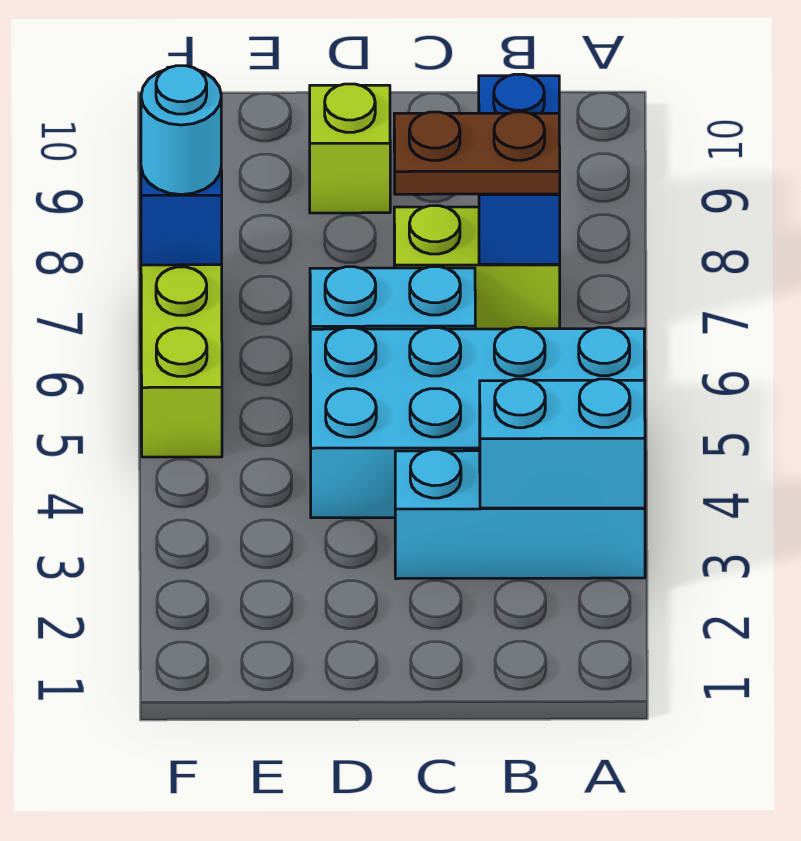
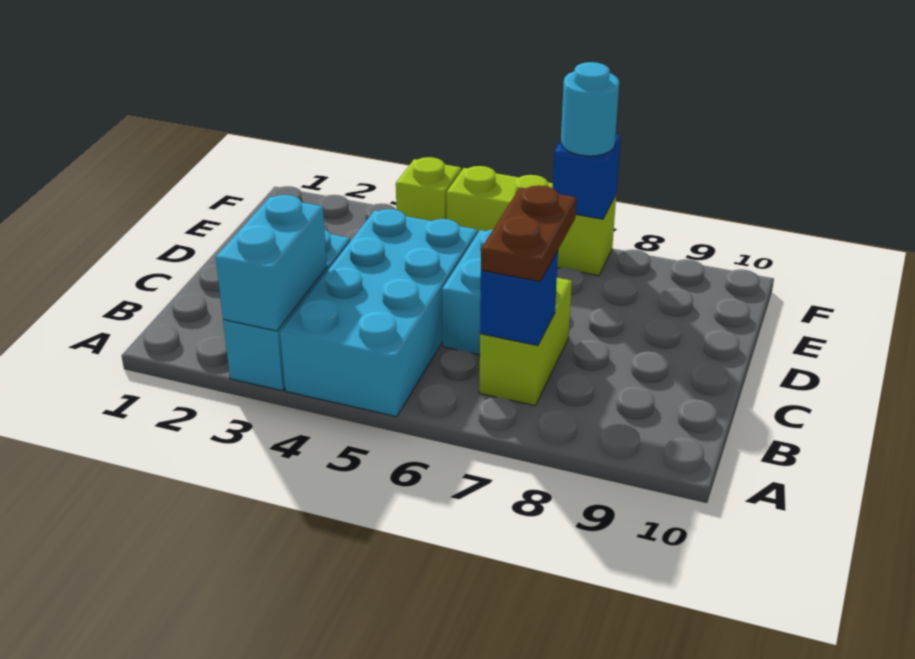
blue 1x2 brick [479,74,560,264] -> blue 1x1 brick [480,251,558,346]
lime 1x1 brick [310,84,390,213] -> lime 1x1 brick moved to [396,157,461,221]

